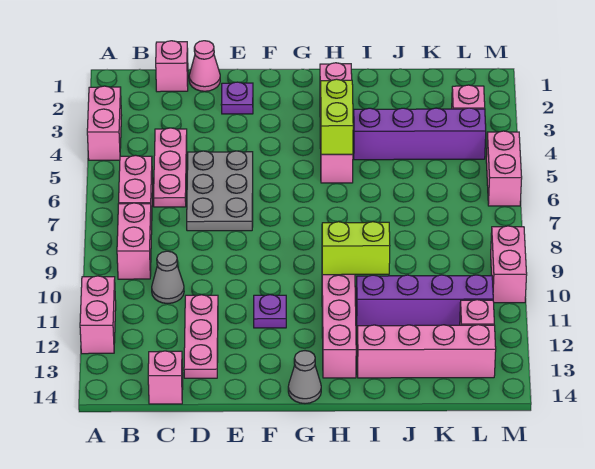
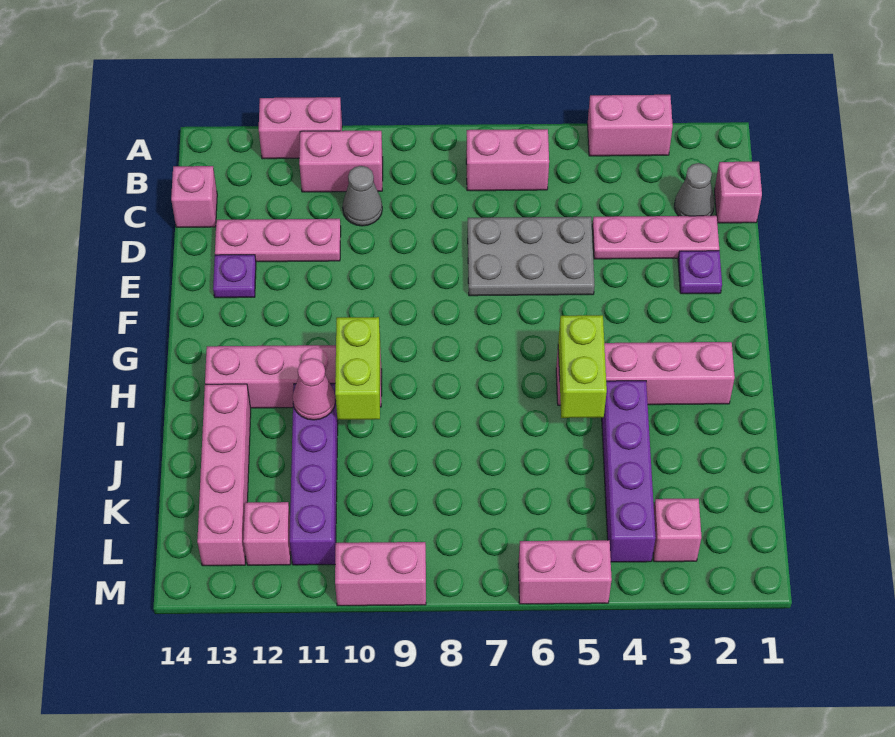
pink 1x2 brick [117,203,152,279] -> pink 1x2 brick moved to [299,131,383,192]
pink 1x3 plate [154,128,187,207] -> pink 1x3 plate moved to [592,216,719,259]
pink 1x1 cone [189,41,220,91] -> pink 1x1 cone moved to [293,358,336,420]
purple 1x1 plate [254,295,286,328] -> purple 1x1 plate moved to [213,255,256,298]
grey 1x1 cone [288,351,321,404] -> grey 1x1 cone moved to [674,163,714,216]
lime 1x2 brick [321,79,353,154] -> lime 1x2 brick turned to [558,315,607,418]

